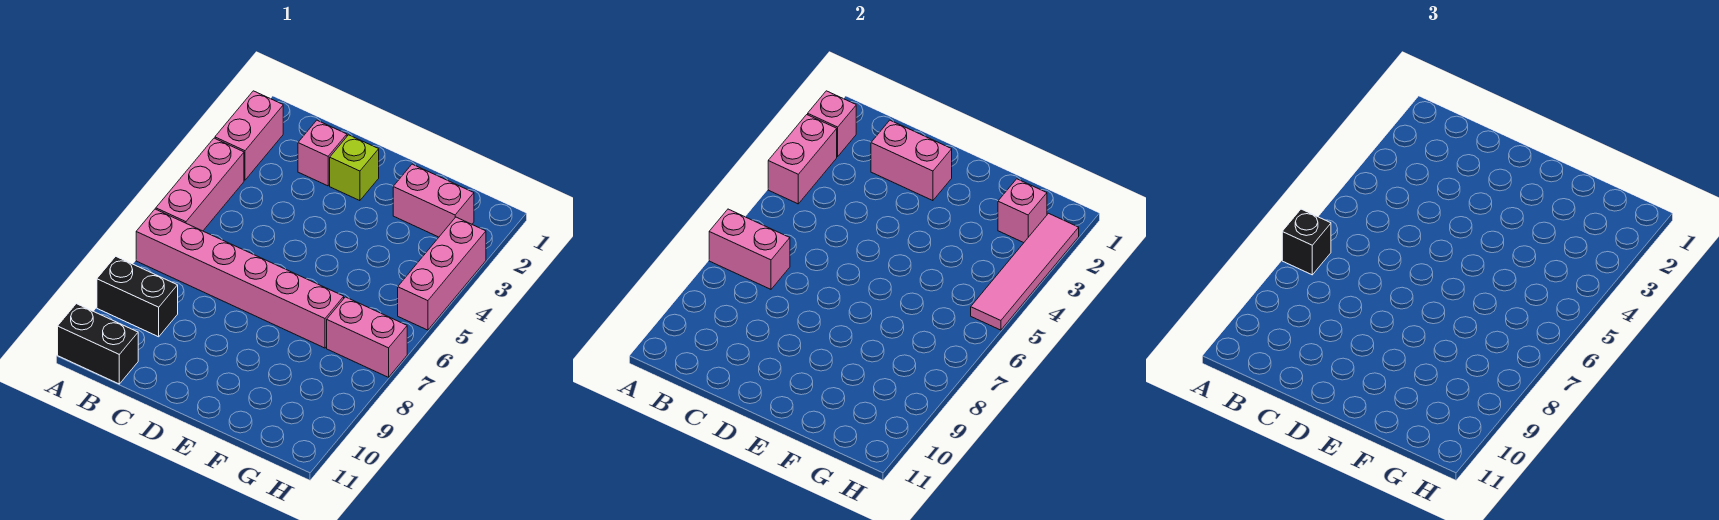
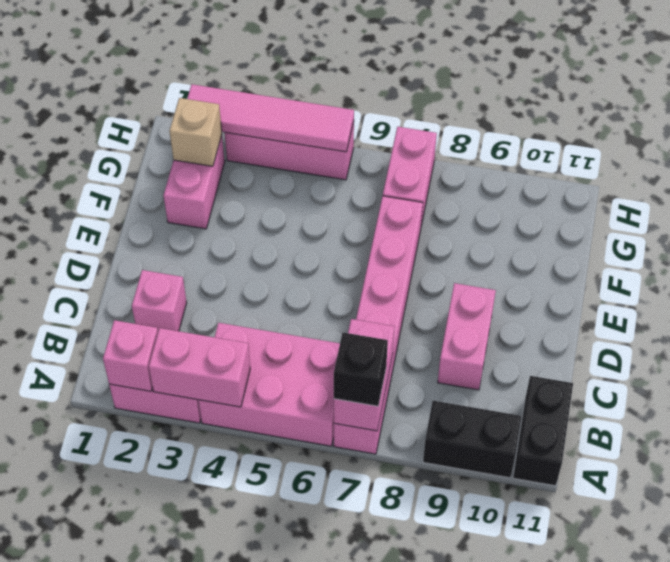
pink 1x3 brick [156,138,244,231] -> pink 2x3 brick [198,323,340,446]
black 1x2 brick [97,256,178,337] -> black 1x2 brick turned to [423,401,521,478]
pink 1x2 brick [871,120,952,201] -> pink 1x2 brick moved to [438,283,496,390]
lime 1x1 brick [330,135,379,201] -> none
pink 1x1 brick [998,179,1047,243] -> tan 1x1 brick [169,98,222,166]

